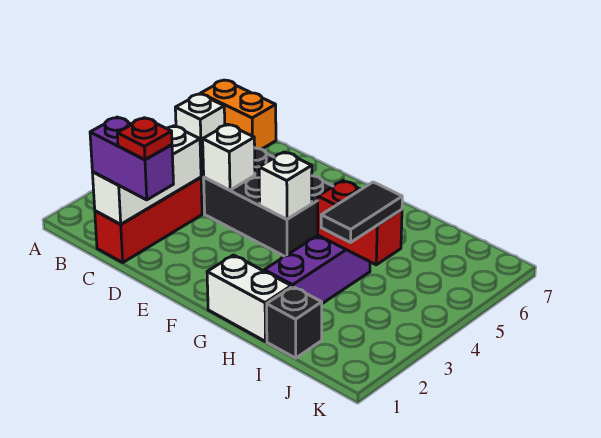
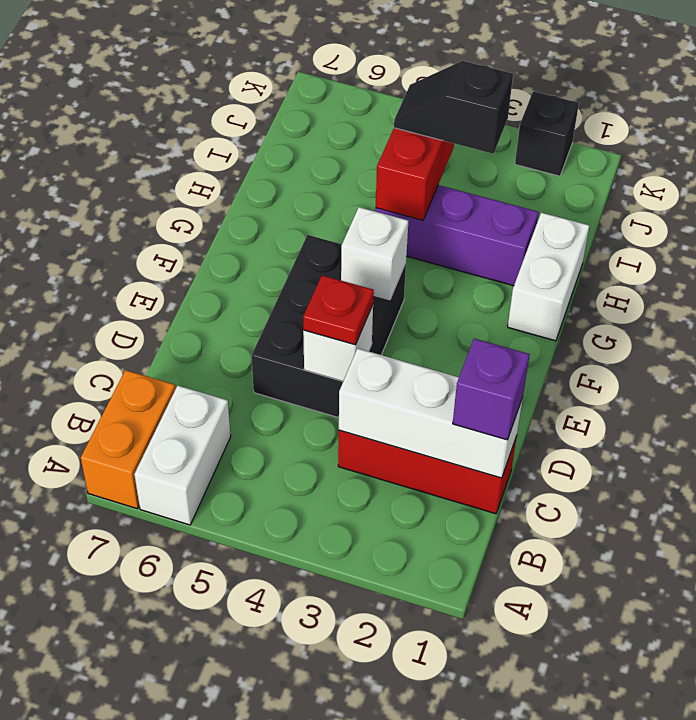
white 1x1 brick [175,94,225,156] -> white 1x2 brick [134,386,231,525]
purple 1x2 brick [90,117,173,200] -> purple 1x1 brick [453,339,530,440]
red 1x1 plate [117,118,172,160] -> red 1x1 plate moved to [303,275,374,345]
black 1x1 brick [267,287,322,358] -> black 1x1 brick moved to [515,91,579,176]
black 1x2 tile [321,182,402,242] -> black 1x2 slope [394,61,513,154]

